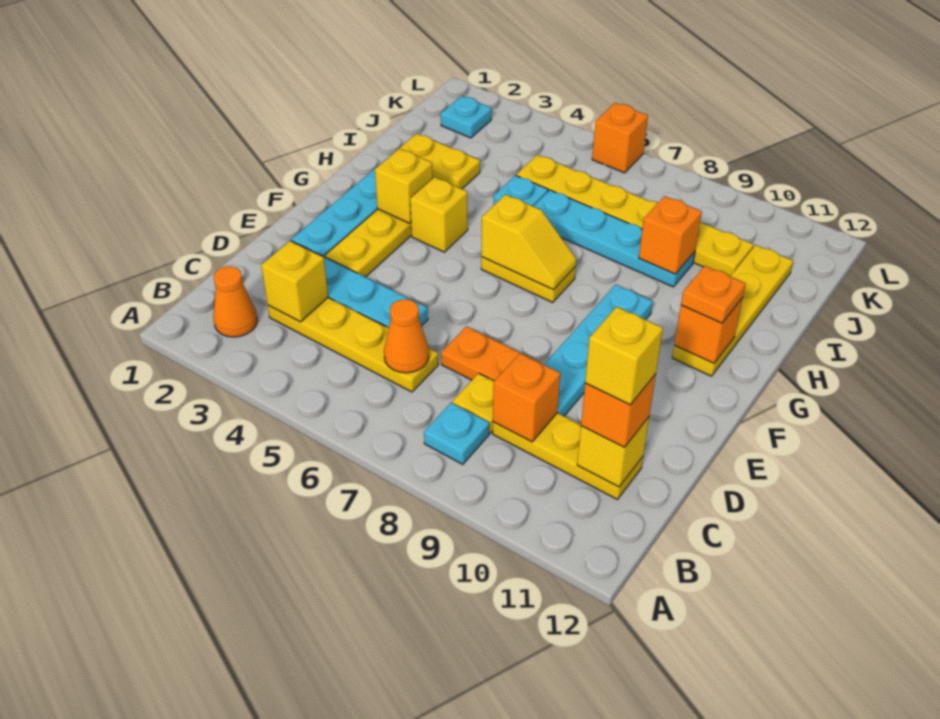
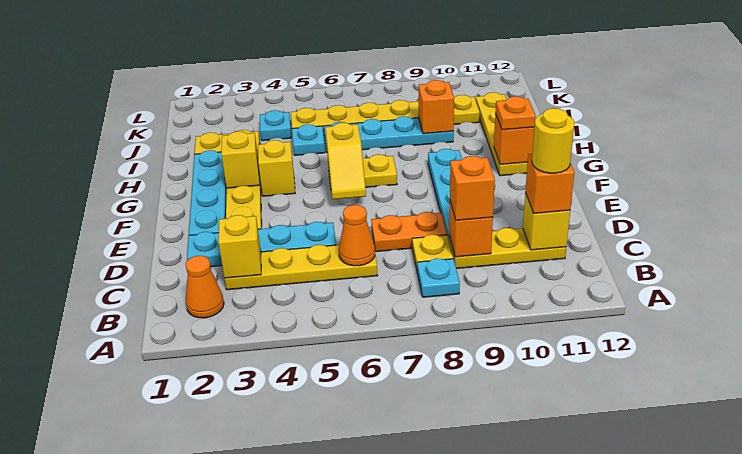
yellow 1x1 brick [585,307,663,405] -> yellow 1x1 round brick [532,108,574,173]
yellow 1x2 slope [481,195,576,290] -> yellow 1x2 slope turned to [326,123,366,199]
cyan 1x1 plate [441,96,492,138] -> cyan 1x1 plate moved to [260,110,291,141]
orange 1x1 brick [592,103,648,173] -> orange 1x1 brick moved to [450,156,495,220]

